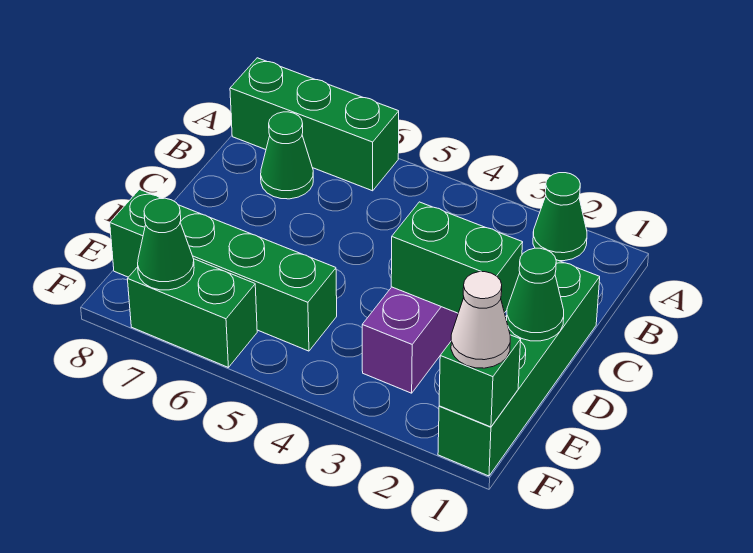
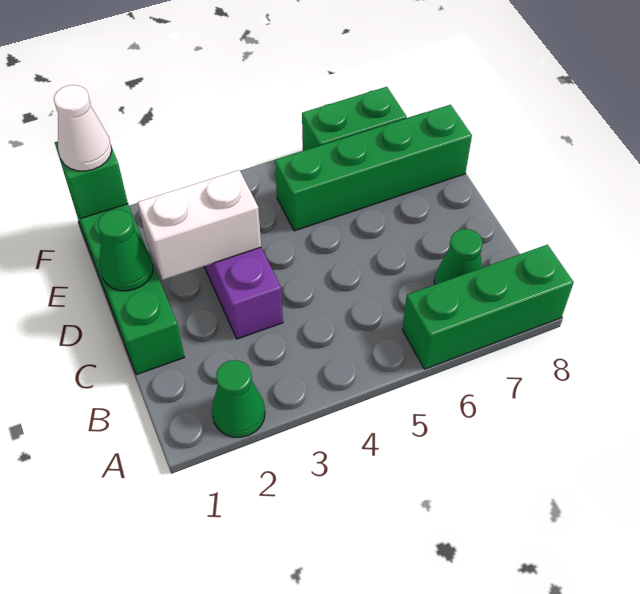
green 1x2 brick [391,202,523,313] -> white 1x2 brick [138,170,261,280]
green 1x1 cone [138,198,194,290] -> none

